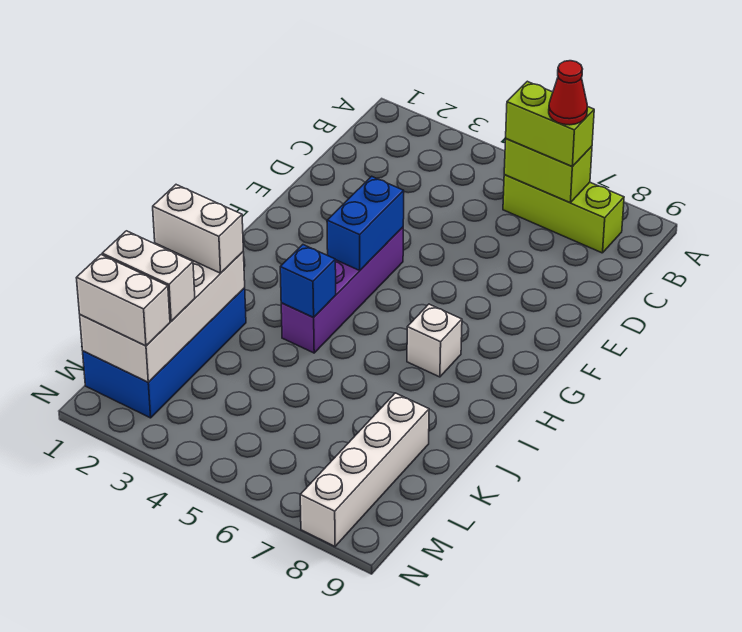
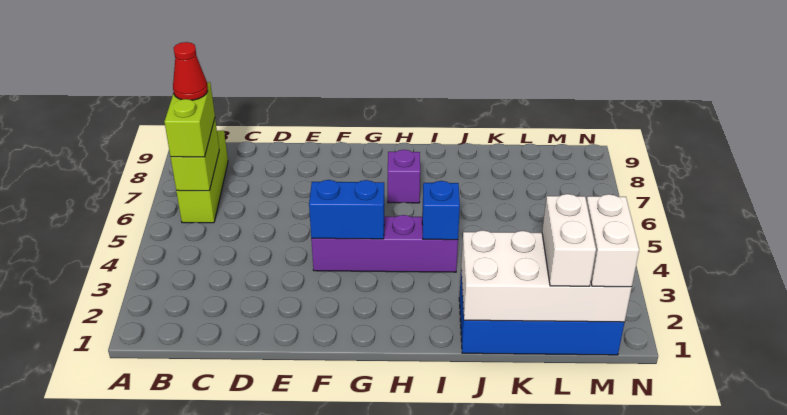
white 1x1 brick [407,304,462,377] -> purple 1x1 brick [388,150,420,203]
white 1x2 brick [153,185,243,273] -> none
white 1x4 brick [300,393,429,546] -> none

